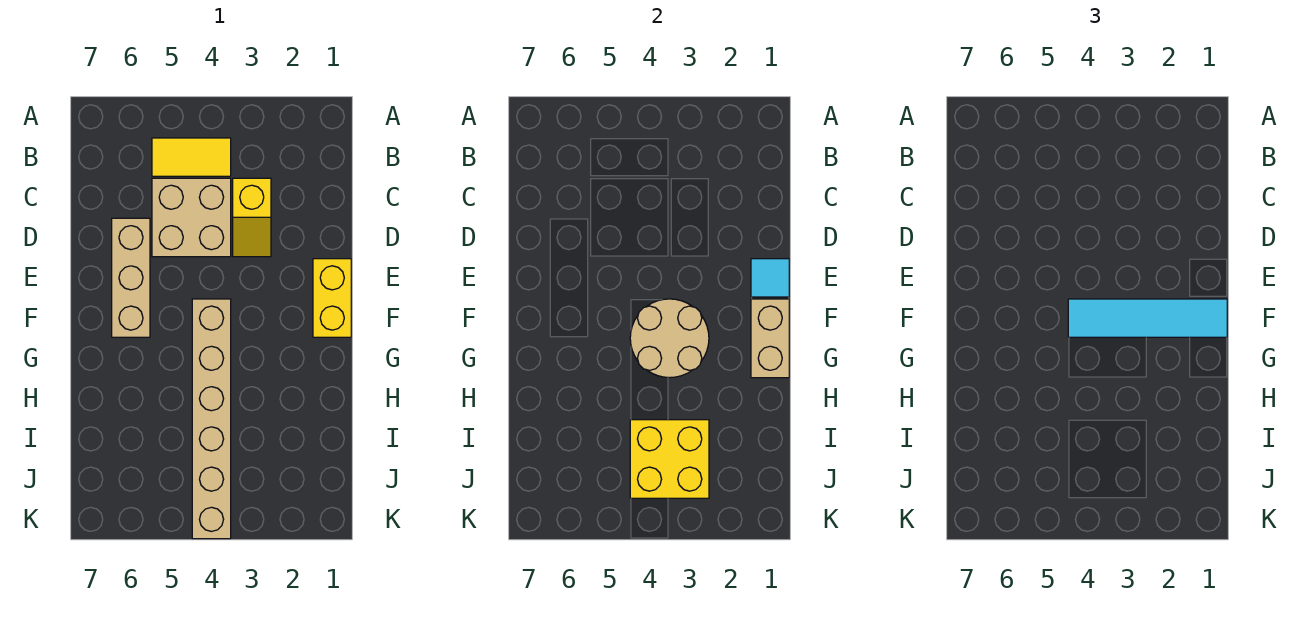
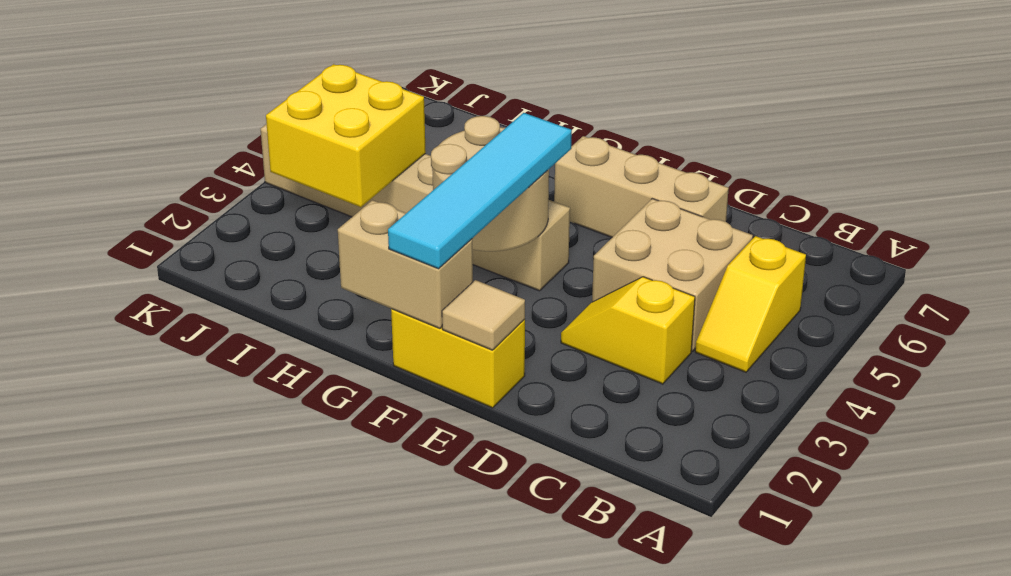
yellow 1x2 tile [152,138,231,176] -> yellow 1x2 slope [695,236,806,372]
cyan 1x1 tile [751,259,789,297] -> tan 1x1 tile [442,280,525,350]

